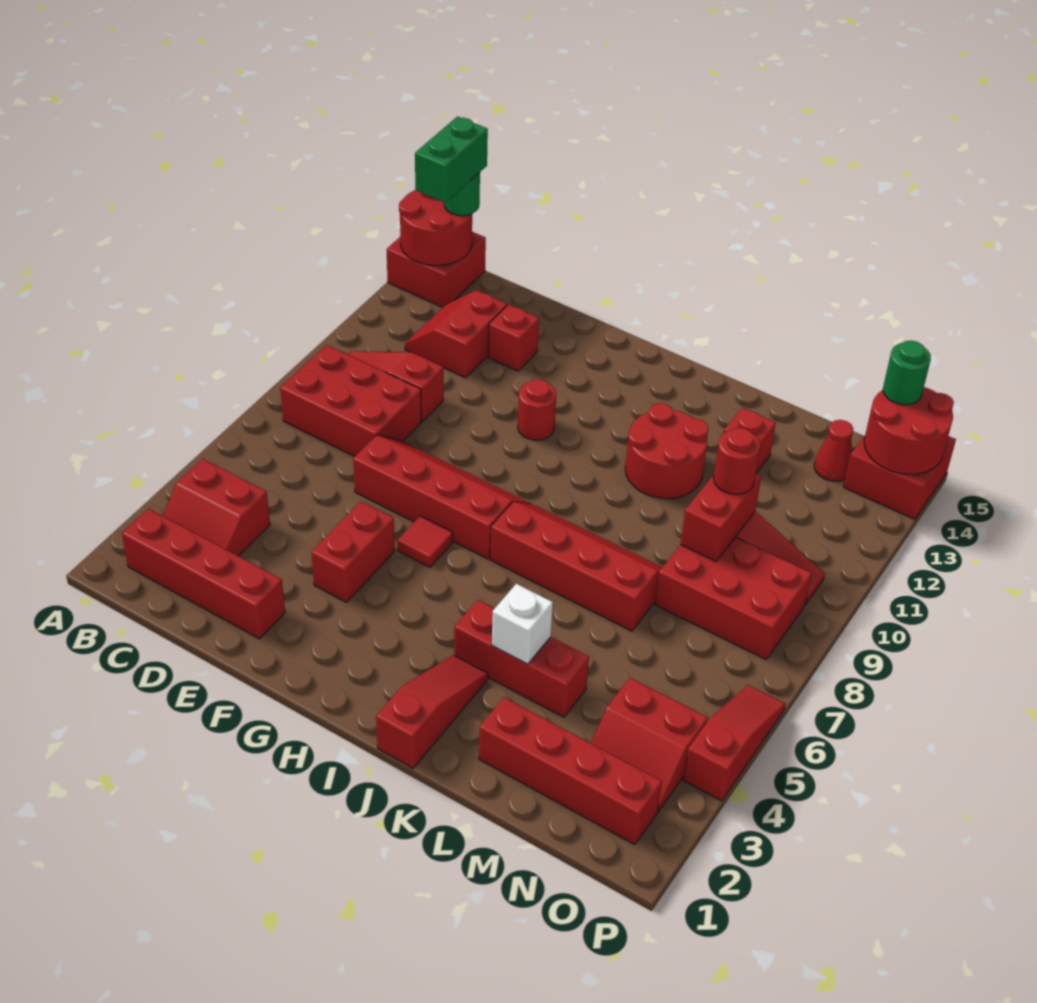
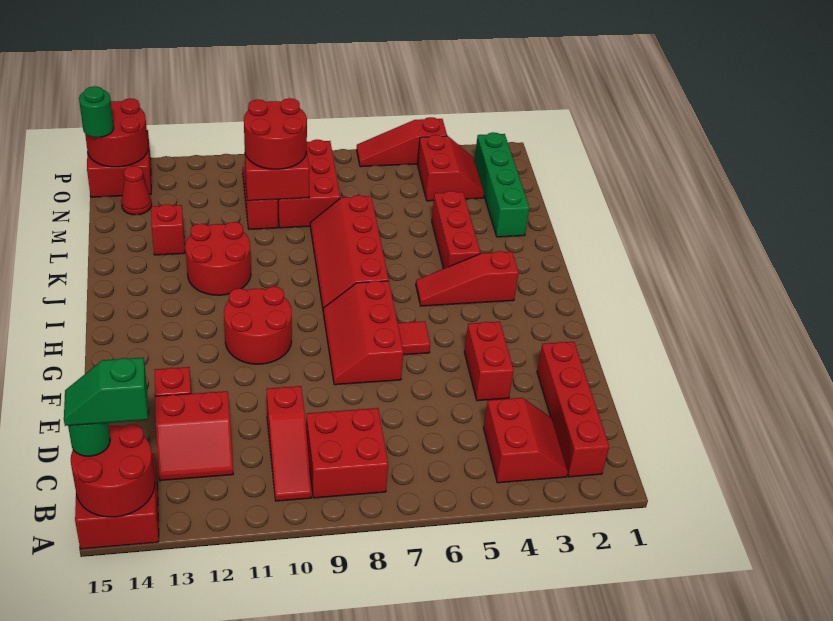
red 2x3 brick [280,345,421,457] -> red 2x2 brick [306,408,388,498]
green 1x2 brick [415,117,488,203] -> green 1x2 slope [64,358,148,426]
red 2x4 slope [353,435,531,559] -> red 2x3 slope [323,281,403,385]
red 1x2 brick [311,501,395,602] -> red 1x2 brick turned to [464,322,514,401]
red 1x1 round brick [518,379,556,440] -> red 2x2 round brick [224,286,292,364]
red 1x3 slope [376,655,488,768] -> red 1x3 slope moved to [416,251,519,306]
white 1x1 brick [492,584,553,664] -> none
red 1x4 brick [479,697,662,845] -> green 1x4 brick [474,132,529,237]
red 1x1 round brick [714,428,760,494] -> red 2x2 round brick [244,98,307,169]

